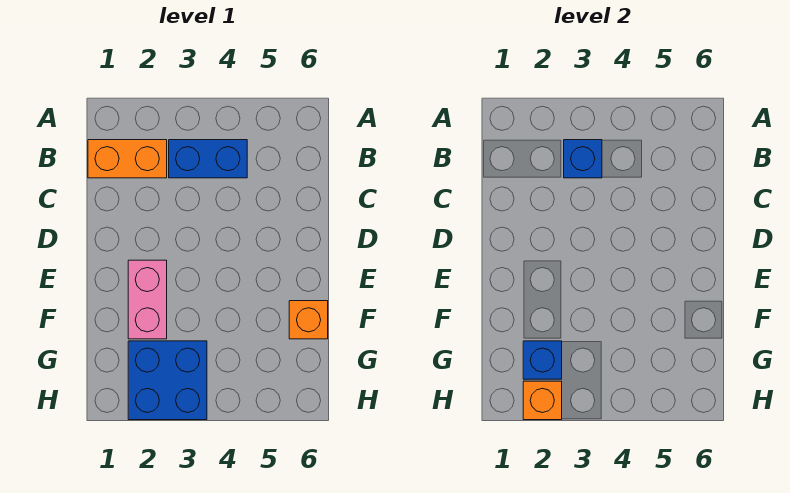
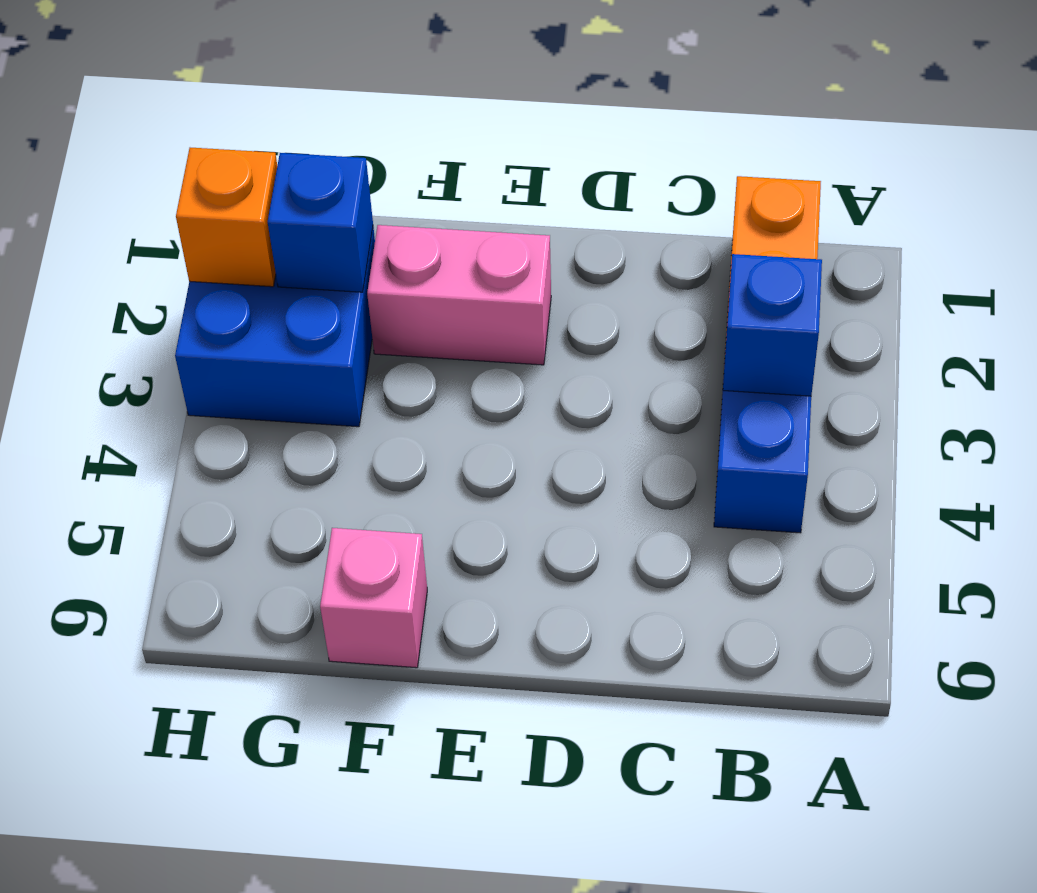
orange 1x1 brick [289,301,328,339] -> pink 1x1 brick [320,528,427,668]

